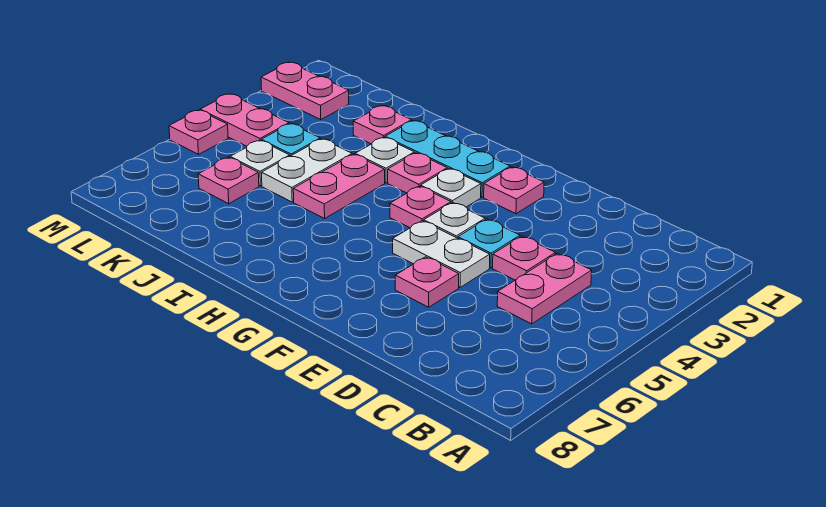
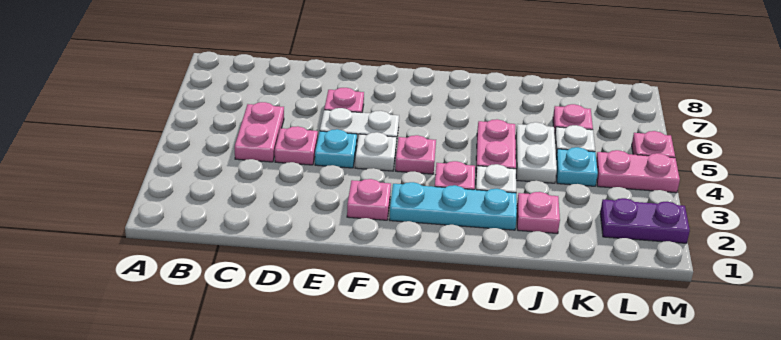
white 1x1 plate [421,169,481,207] -> none
pink 1x2 plate [261,62,349,120] -> purple 1x2 plate [600,198,690,243]

